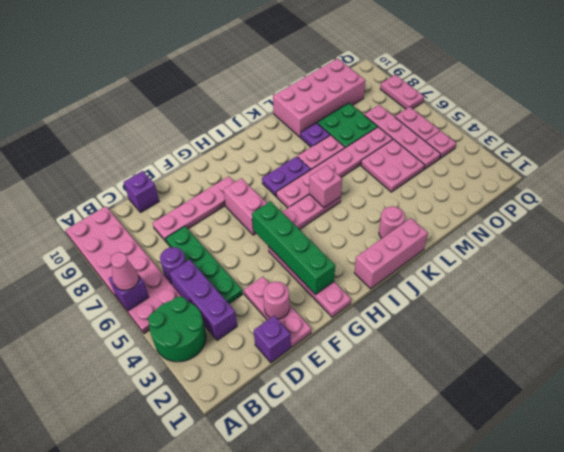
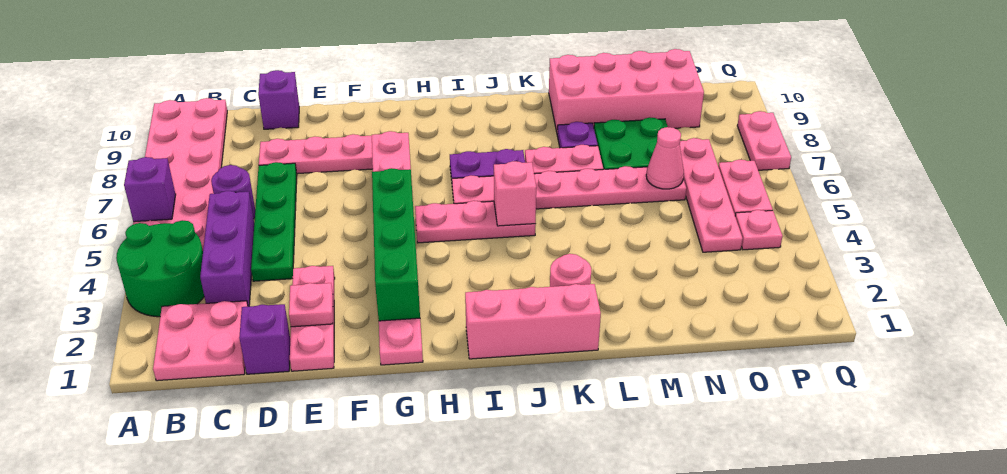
pink 1x1 cone [110,252,139,290] -> pink 1x1 cone moved to [646,127,684,189]
pink 1x1 round brick [263,281,289,319] -> pink 1x1 plate [289,283,333,327]
pink 2x2 plate [361,139,425,192] -> pink 2x2 plate moved to [153,301,248,381]

